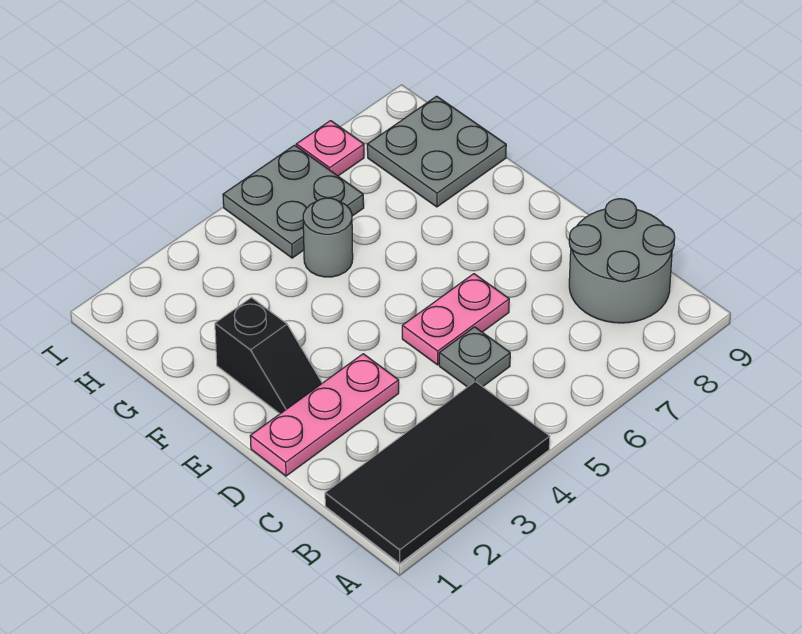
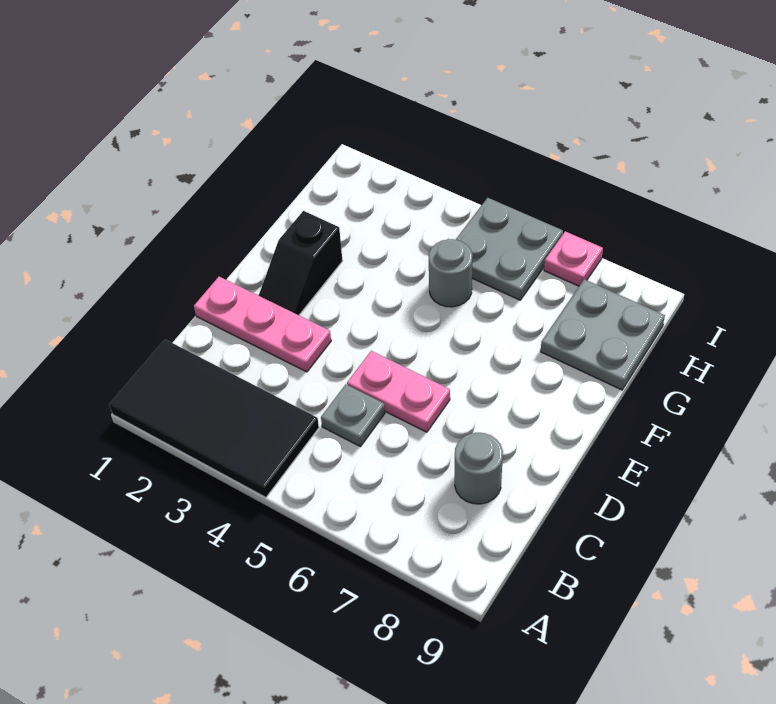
grey 2x2 round brick [569,199,675,323] -> grey 1x1 round brick [455,433,503,504]

